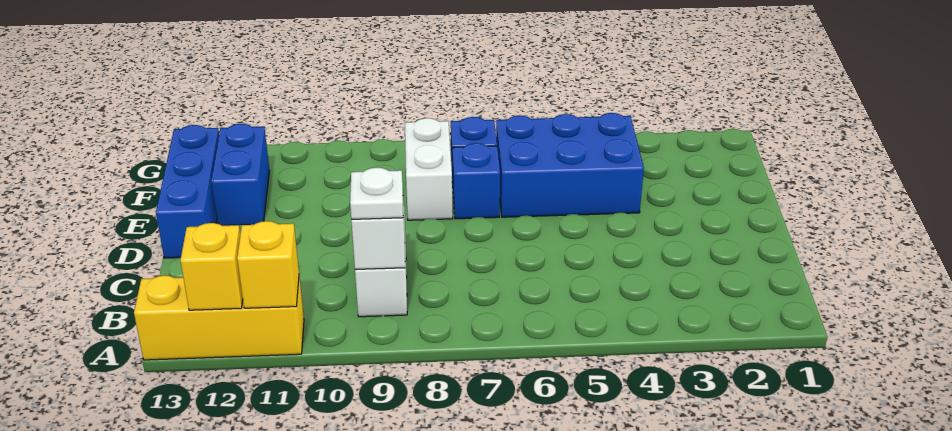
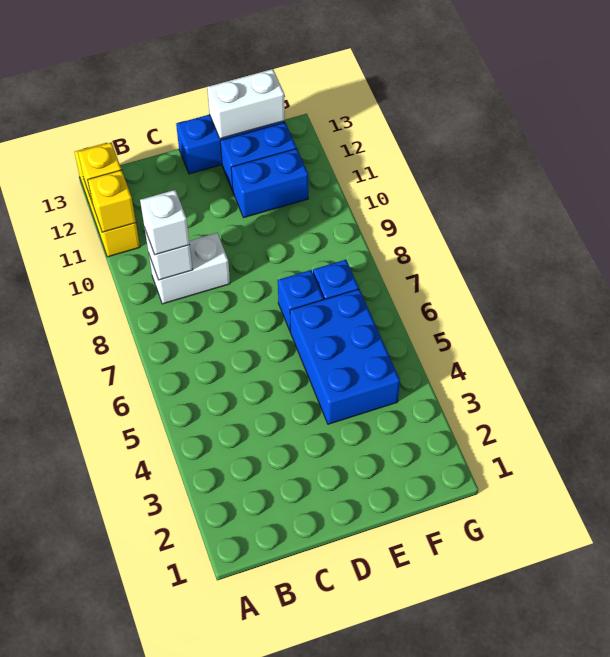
white 1x1 plate [350,168,403,219] -> white 1x1 brick [140,190,190,255]
white 1x2 brick [405,118,453,220] -> white 1x2 brick moved to [207,69,285,139]
none -> blue 1x2 brick [231,148,308,218]

